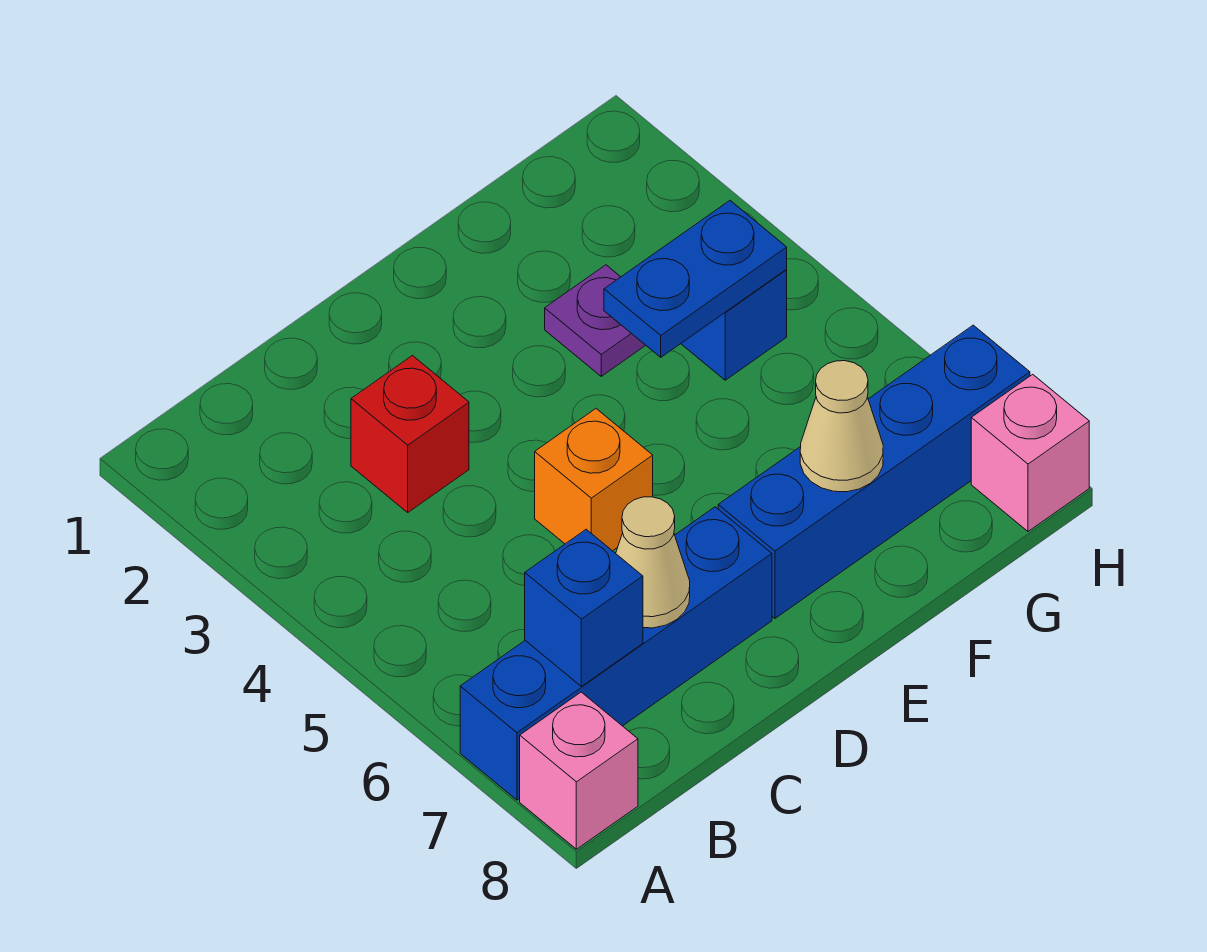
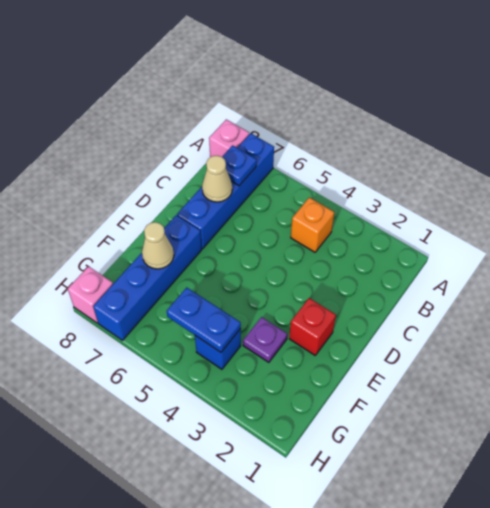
blue 1x1 brick [525,529,643,686] -> blue 1x1 plate [222,145,257,186]
red 1x1 brick [351,356,469,512] -> red 1x1 brick moved to [289,298,336,355]
orange 1x1 brick [535,409,653,551] -> orange 1x1 brick moved to [291,197,334,252]
blue 1x2 plate [604,201,787,357] -> blue 1x2 plate turned to [167,288,241,352]

